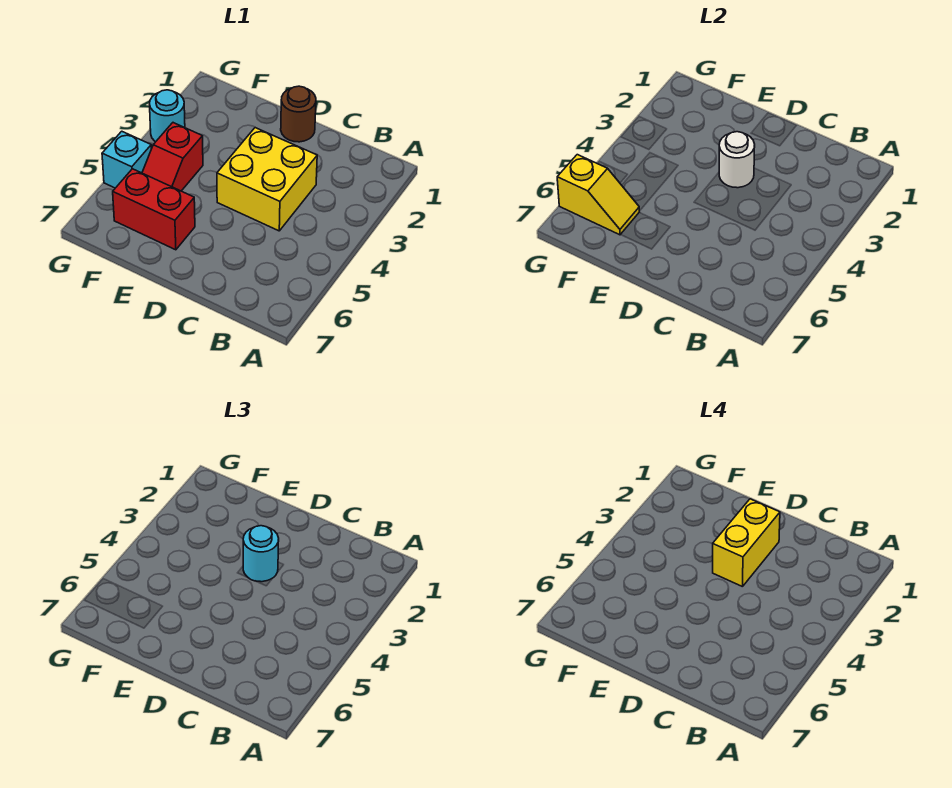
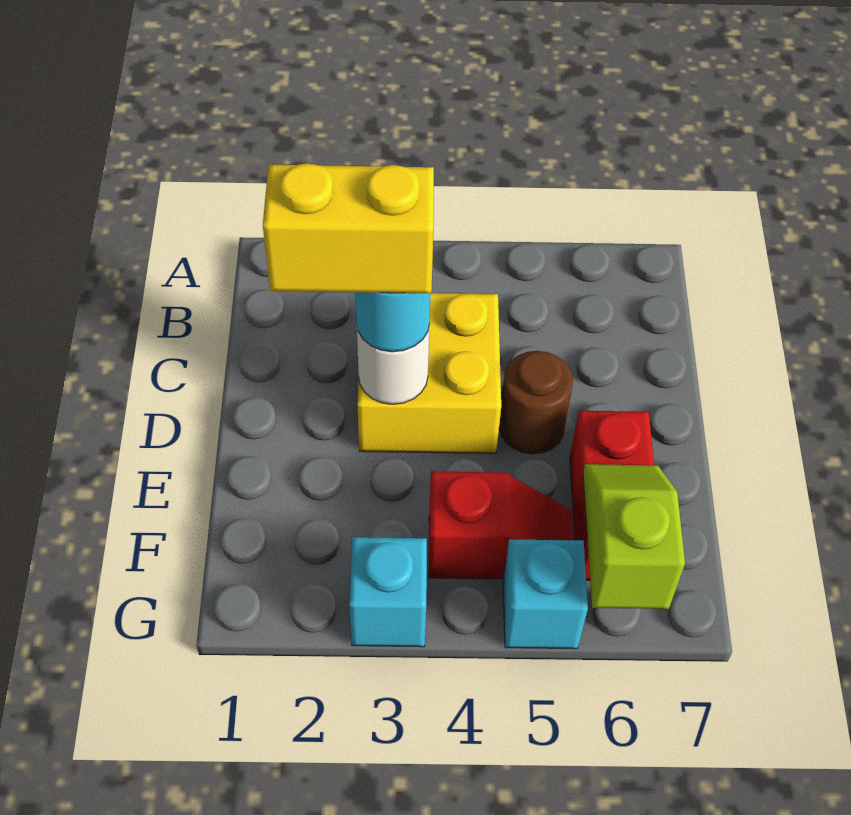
brown 1x1 round brick [281,86,316,142] -> brown 1x1 round brick moved to [499,351,573,454]
yellow 1x2 slope [557,155,639,235] -> lime 1x2 slope [583,464,685,609]
cyan 1x1 round brick [150,90,185,142] -> cyan 1x1 brick [349,537,427,647]

